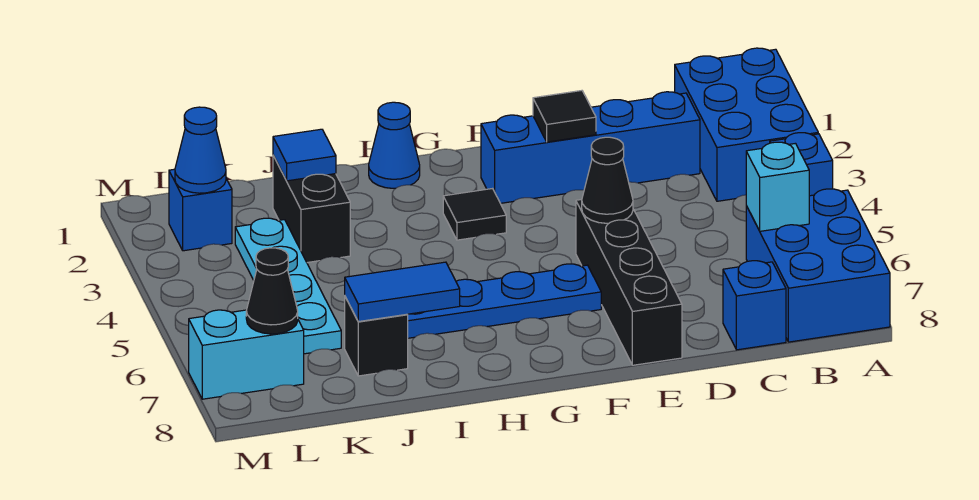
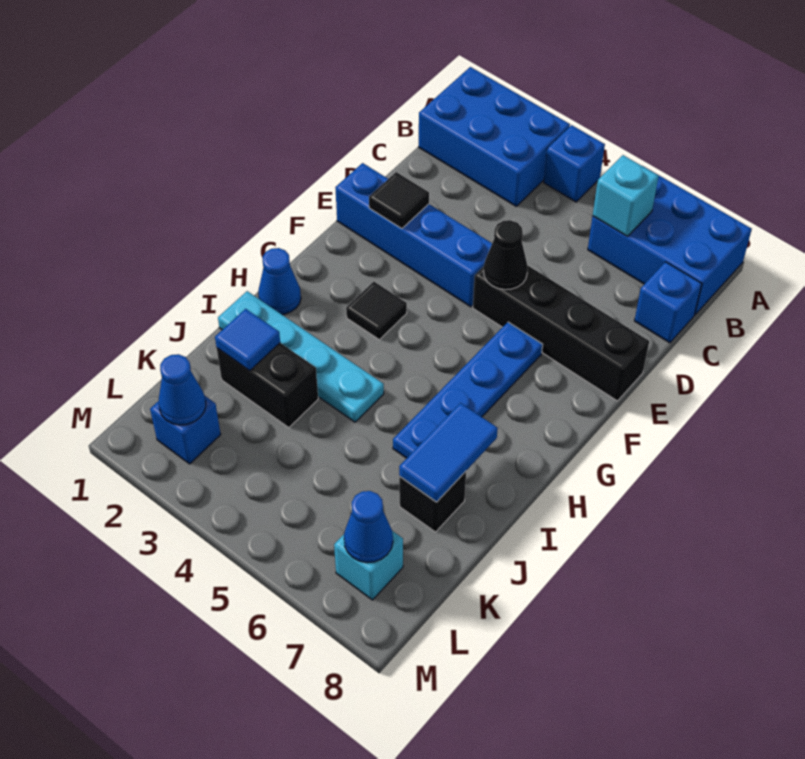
blue 1x4 brick [481,92,700,203] -> blue 1x4 brick turned to [335,163,492,307]
cyan 1x4 plate [235,218,341,354] -> cyan 1x4 plate moved to [218,291,384,422]
cyan 1x2 brick [189,310,304,399] -> cyan 1x1 brick [334,531,403,600]
black 1x1 cone [246,248,298,334] -> blue 1x1 cone [344,491,393,563]

